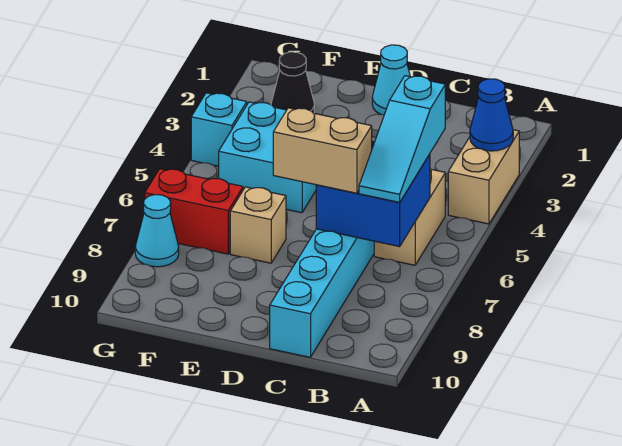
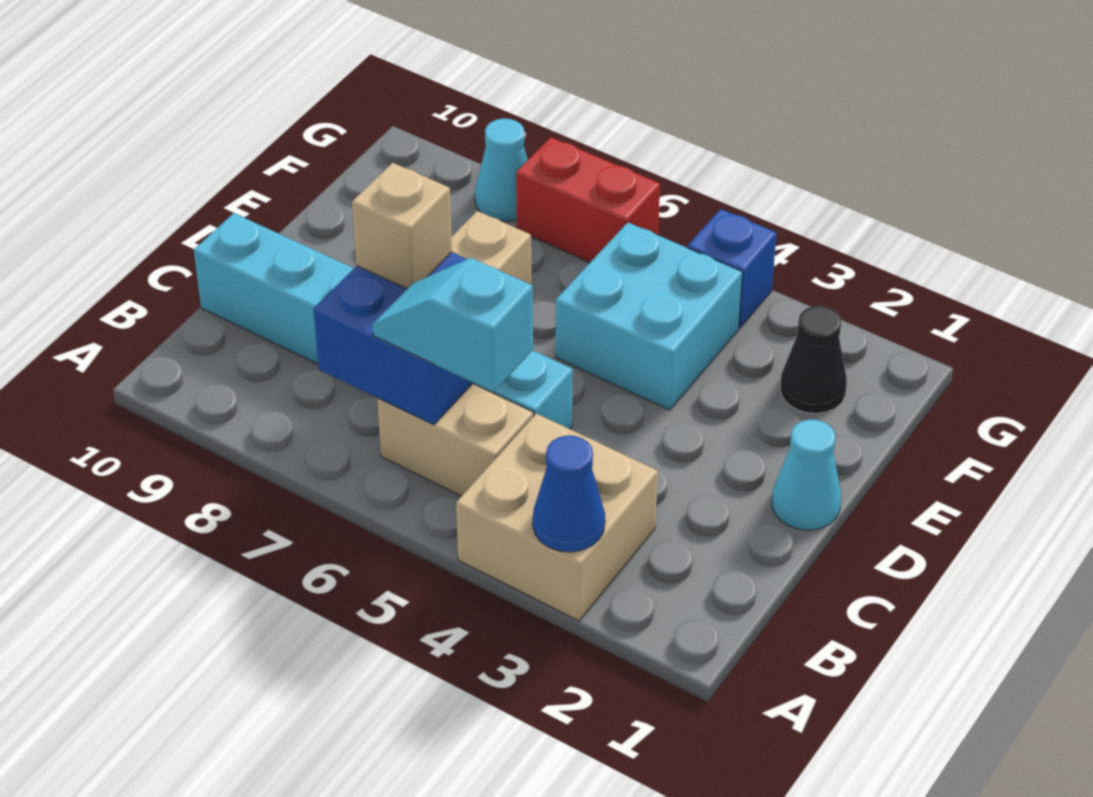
tan 1x2 brick [448,130,519,224] -> tan 2x2 brick [456,414,658,621]
cyan 1x3 slope [359,76,445,202] -> cyan 1x2 slope [372,258,533,392]
tan 1x2 brick [273,108,372,193] -> tan 1x1 brick [352,163,452,289]
red 1x2 brick [145,169,243,254] -> red 1x2 brick turned to [516,137,660,262]
cyan 1x1 brick [191,93,247,166] -> blue 1x1 brick [688,209,777,328]

